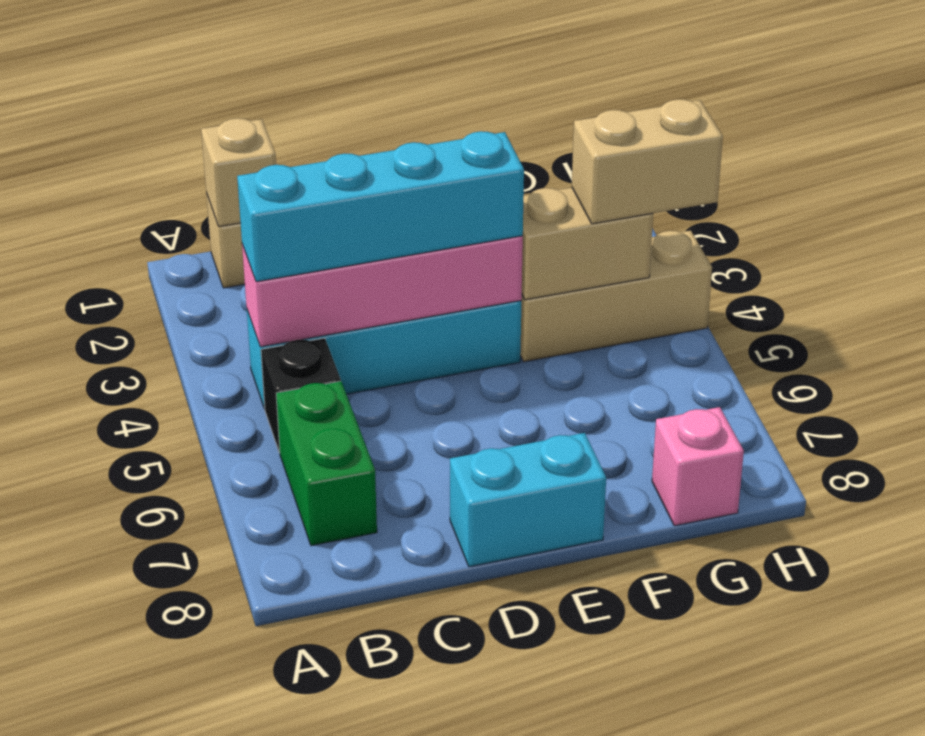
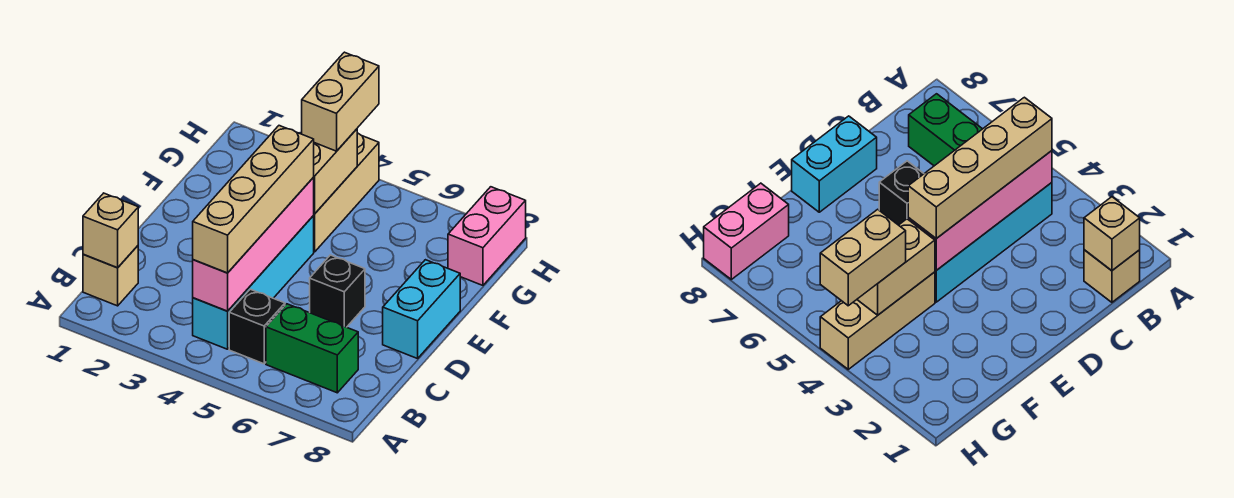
cyan 1x4 brick [237,131,524,282] -> tan 1x4 brick [193,126,314,273]
none -> black 1x1 brick [310,255,365,327]
pink 1x1 brick [652,407,744,526] -> pink 1x2 brick [448,187,526,285]

